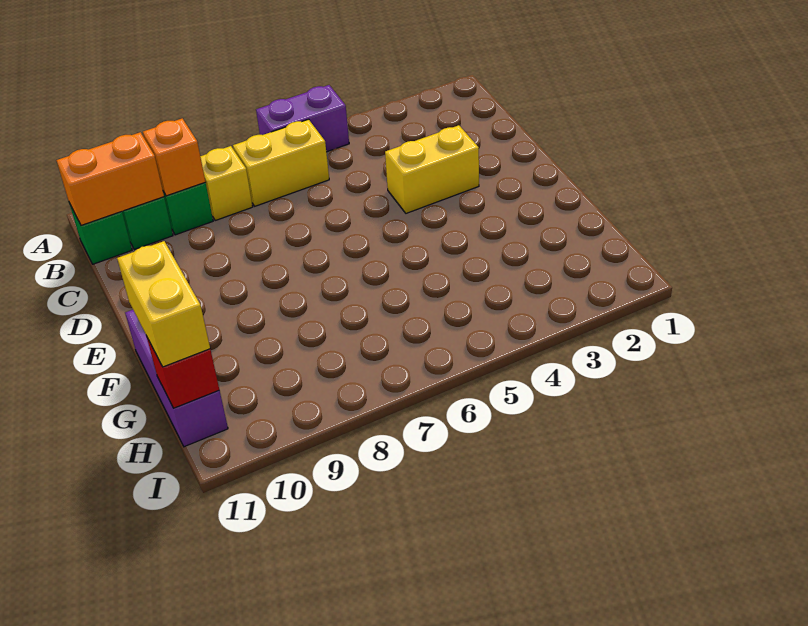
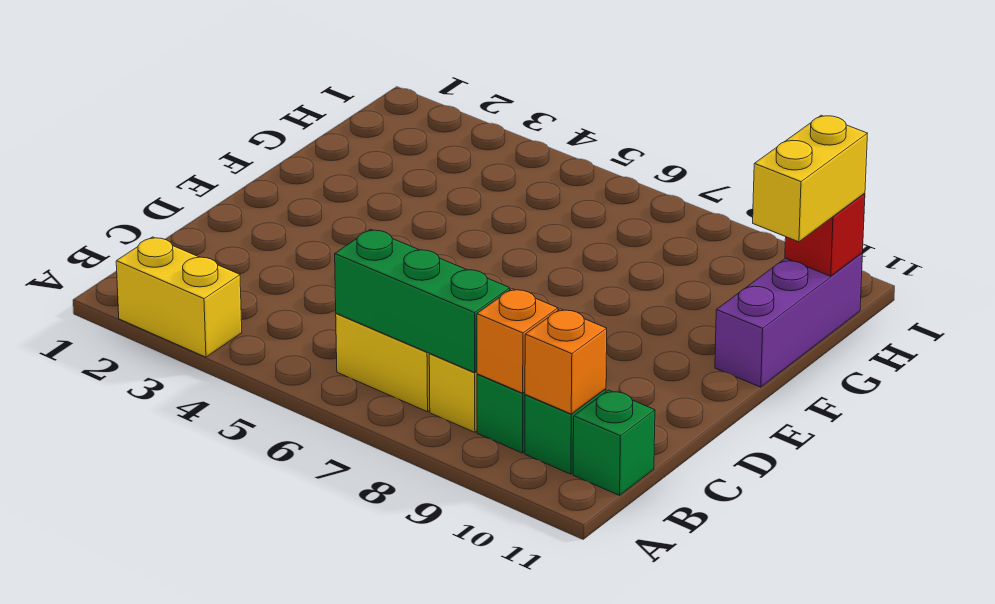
purple 1x2 brick [256,85,349,152] -> none
none -> green 1x3 brick [335,229,510,372]
orange 1x2 brick [56,132,164,225] -> orange 1x1 brick [525,309,607,414]
yellow 1x2 brick [385,125,479,213] -> yellow 1x2 brick moved to [116,237,242,357]

